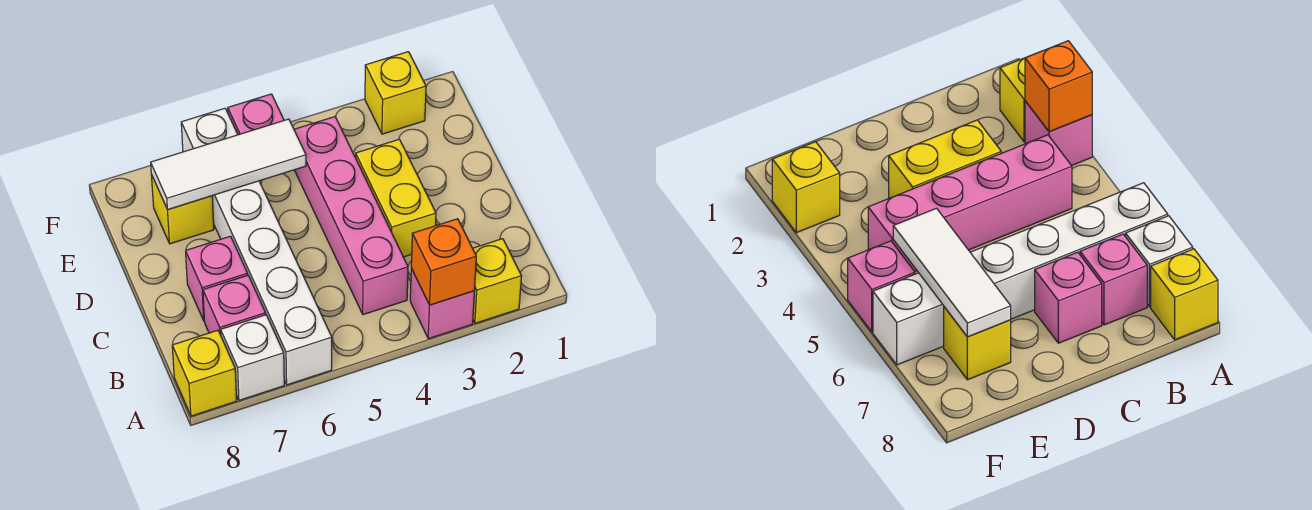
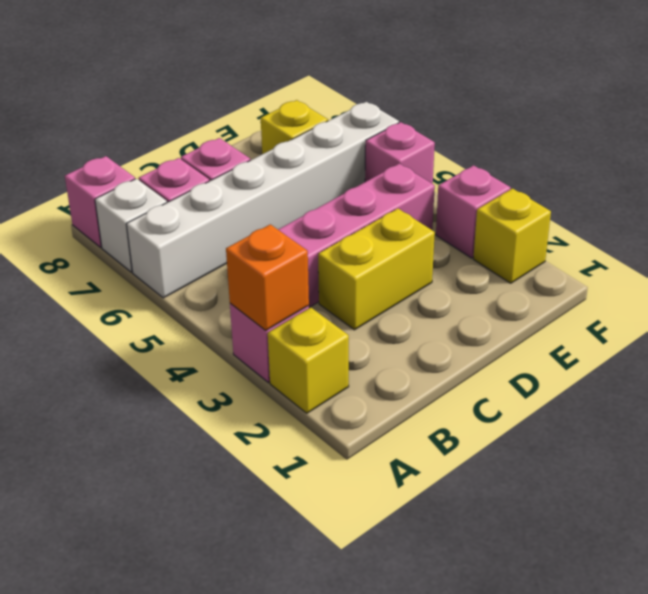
yellow 1x1 brick [172,330,237,416] -> pink 1x1 brick [65,156,135,247]
white 1x3 tile [151,119,306,210] -> none
none -> pink 1x1 brick [436,165,511,258]

